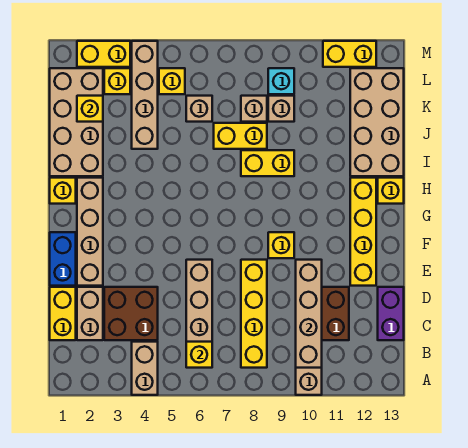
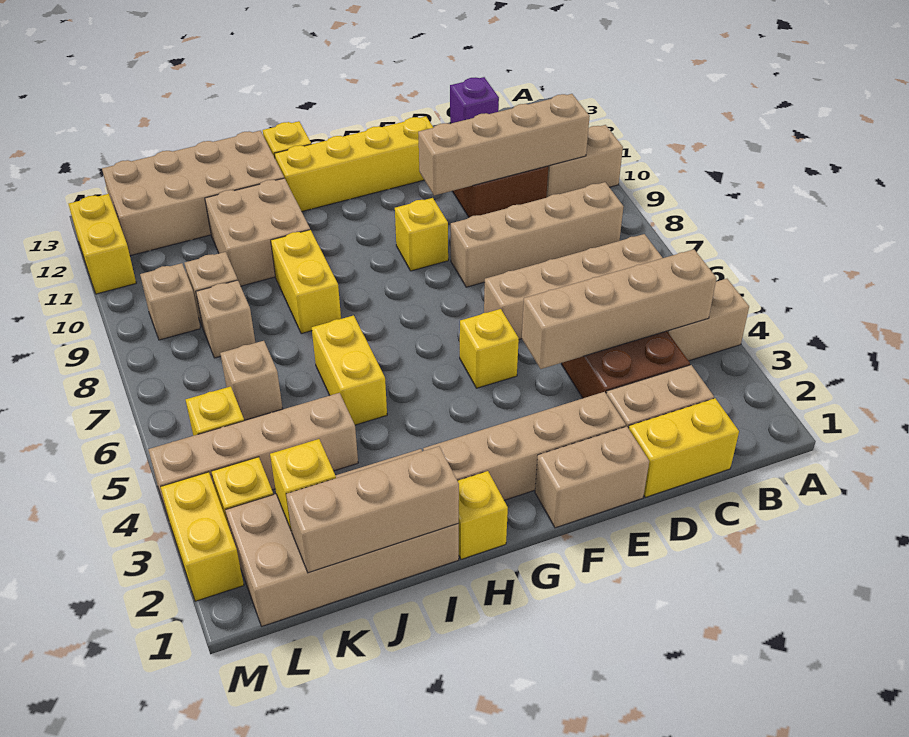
none -> tan 1x4 brick [522,249,716,369]
yellow 1x1 brick [186,342,212,368] -> yellow 1x1 brick moved to [460,309,519,388]
yellow 1x4 brick [241,260,267,368] -> tan 1x4 brick [451,182,624,287]
purple 1x2 brick [378,287,404,340] -> purple 1x1 brick [450,77,499,123]
blue 1x2 brick [50,232,76,286] -> tan 1x2 brick [535,427,649,528]
none -> tan 1x3 brick [286,446,459,573]
none -> tan 2x2 brick [205,178,310,286]
yellow 1x2 brick [214,123,267,149] -> yellow 1x2 brick moved to [312,315,387,425]
cyan 1x1 brick [268,68,294,94] -> tan 1x1 brick [140,263,200,340]

